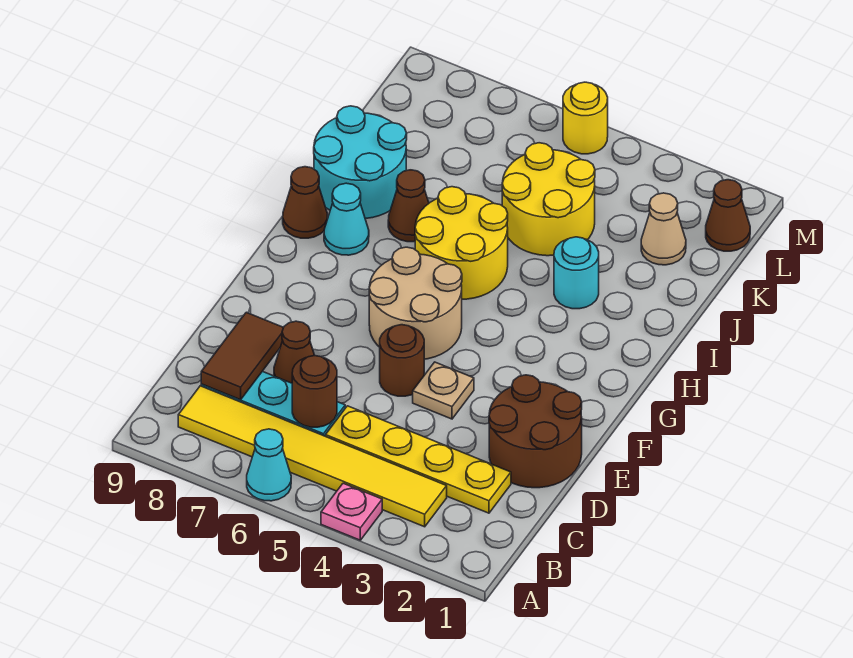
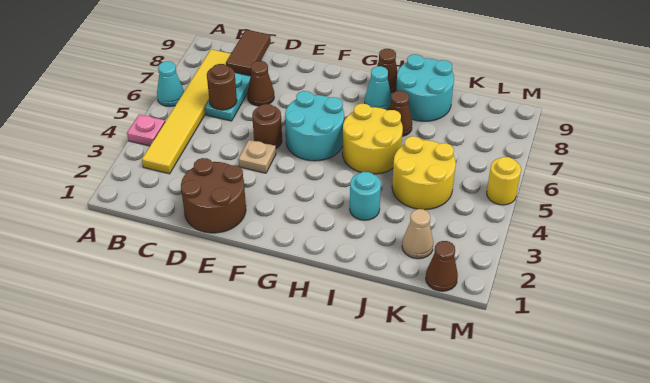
yellow 1x4 plate [326,406,511,513] -> none
brown 1x2 tile [201,312,283,400] -> brown 1x2 tile turned to [226,30,271,76]
tan 2x2 round brick [369,247,462,359] -> cyan 2x2 round brick [285,91,344,161]

